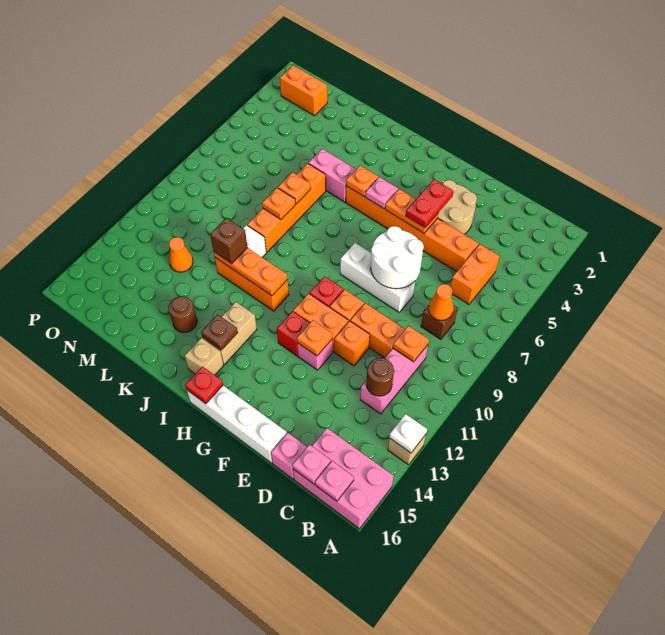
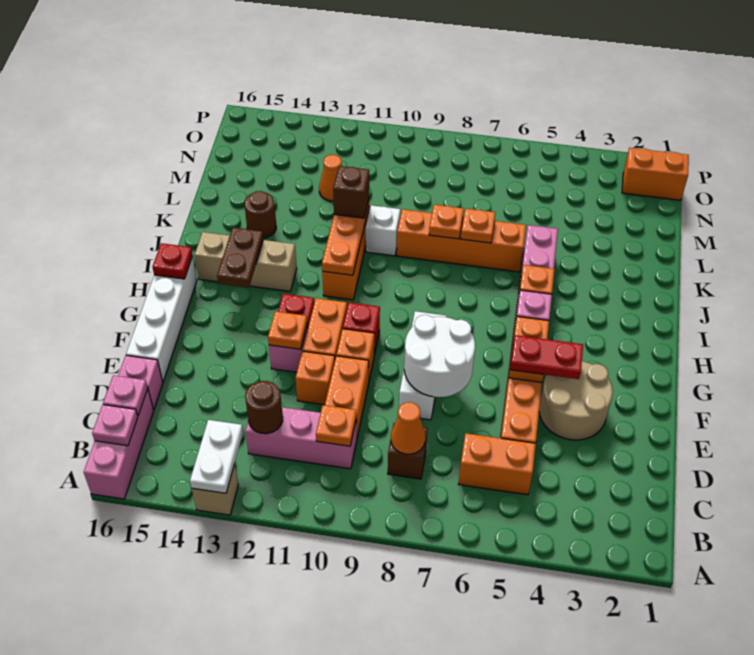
white 1x1 plate [389,414,427,453] -> white 1x2 plate [190,420,243,493]
pink 2x3 brick [293,428,394,529] -> pink 1x3 brick [84,389,154,499]
brown 1x1 plate [201,315,238,350] -> brown 1x2 plate [217,228,263,288]
orange 1x2 brick [280,65,327,116] -> orange 1x2 brick turned to [622,148,689,200]

